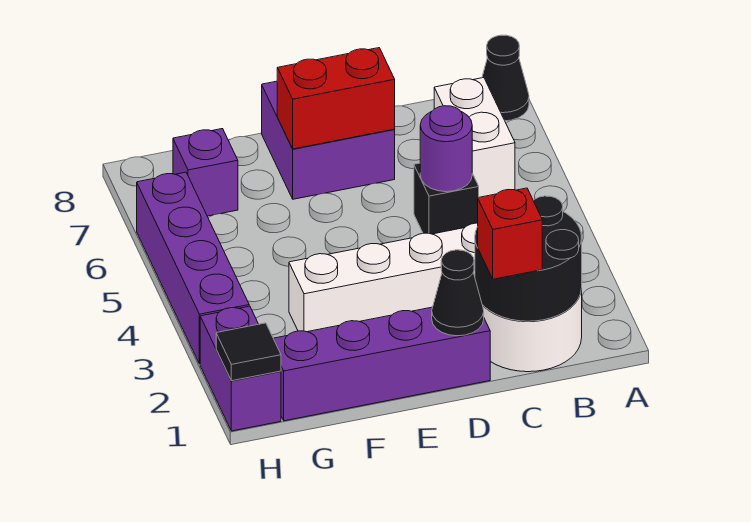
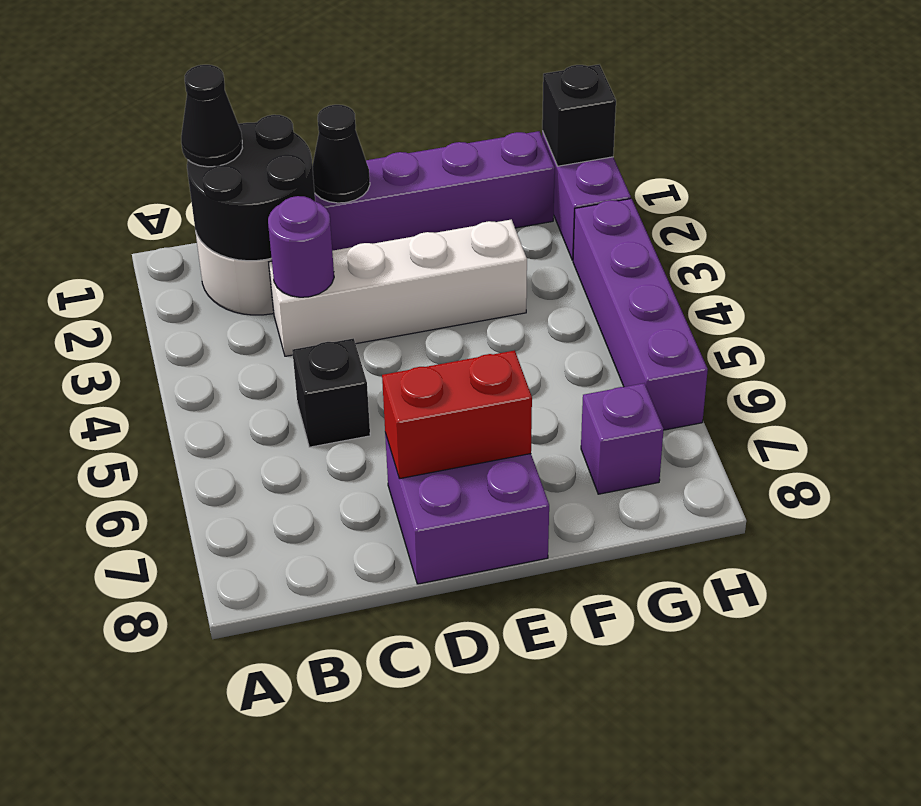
black 1x1 cone [482,35,529,121] -> black 1x1 cone moved to [181,65,242,167]
white 1x2 brick [434,78,515,197] -> none
red 1x1 brick [478,188,542,279] -> none
purple 1x1 round brick [420,106,472,192] -> purple 1x1 round brick moved to [268,196,334,297]
black 1x1 tile [216,323,281,381] -> black 1x1 brick [542,65,616,166]

